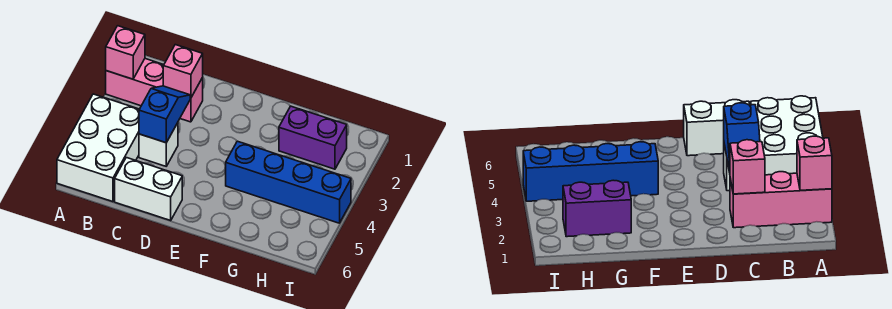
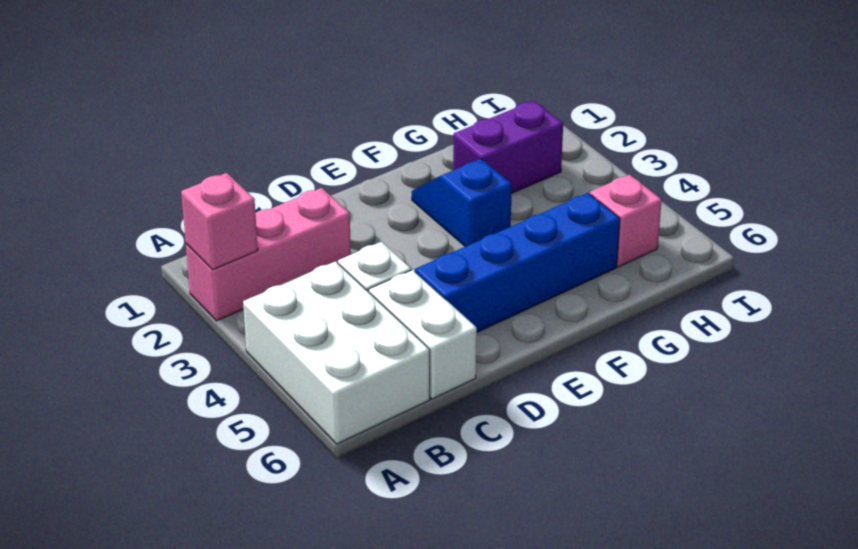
pink 1x1 brick [163,45,203,98] -> pink 1x1 brick moved to [590,174,662,267]
blue 1x2 slope [139,86,190,143] -> blue 1x2 slope moved to [412,159,512,247]
white 1x2 brick [115,158,182,220] -> white 1x2 brick turned to [369,270,477,399]
blue 1x4 brick [226,141,351,223] -> blue 1x4 brick moved to [415,193,620,332]

